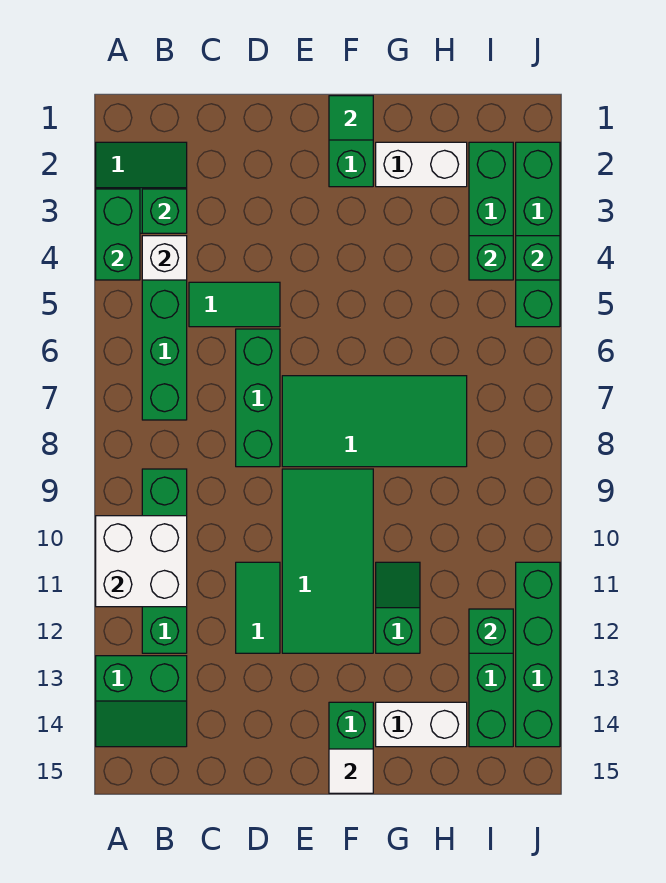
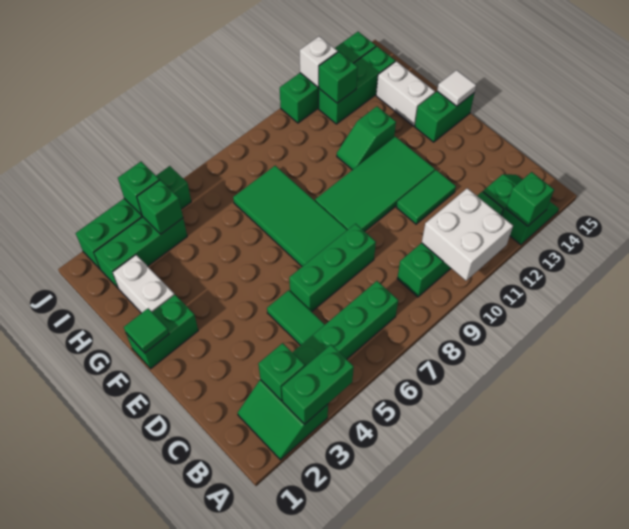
none -> green 1x1 brick [506,172,554,226]
white 1x1 brick [142,236,187,280] -> white 1x1 brick moved to [300,36,338,87]

